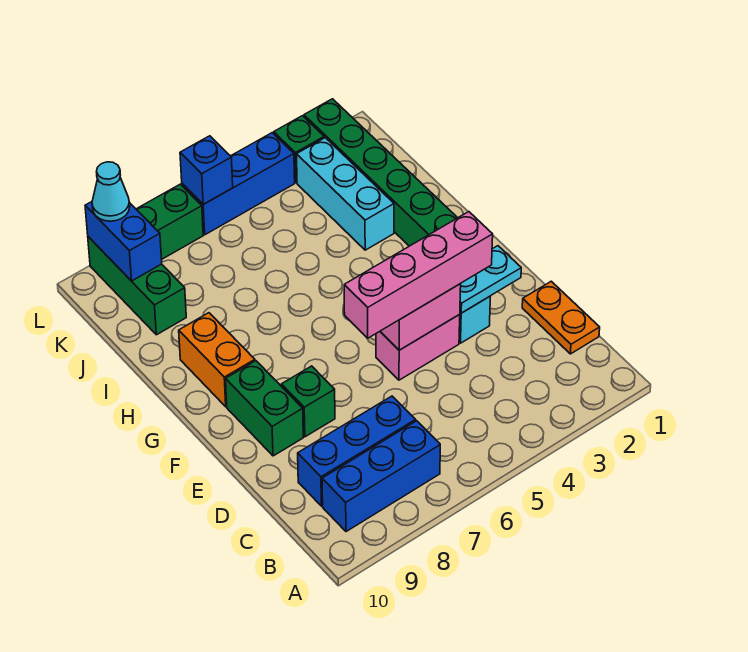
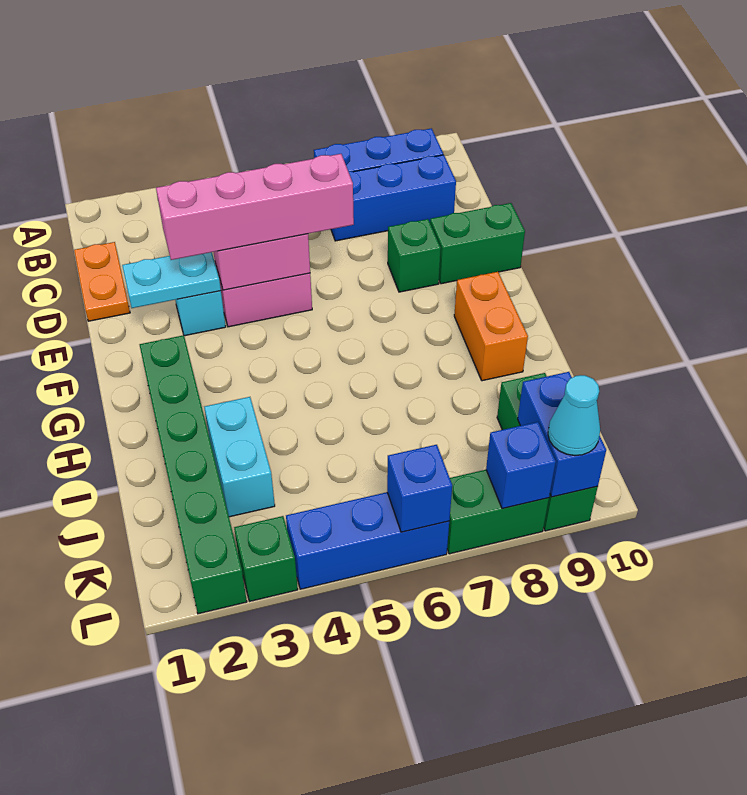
green 1x2 brick [226,361,303,456] -> green 1x2 brick turned to [430,203,525,284]
cyan 1x3 brick [297,138,394,250] -> cyan 1x2 brick [204,397,275,517]
none -> blue 1x1 brick [486,422,556,508]

